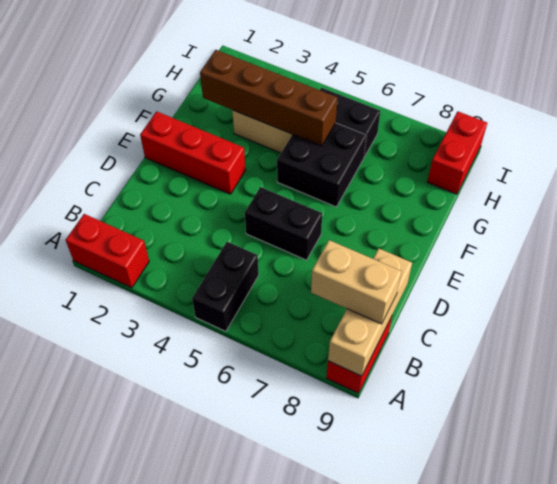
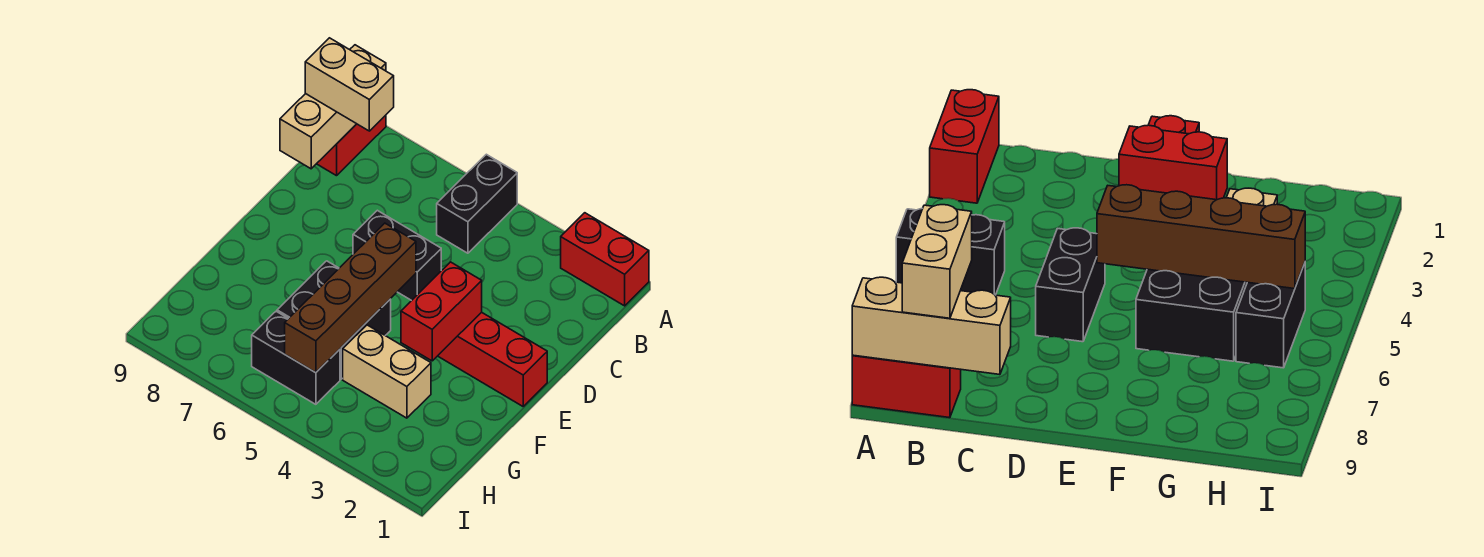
brown 1x4 brick [200,50,337,146] -> brown 1x4 brick turned to [285,223,416,373]
red 1x2 brick [427,111,487,194] -> red 1x2 brick moved to [401,262,482,361]

